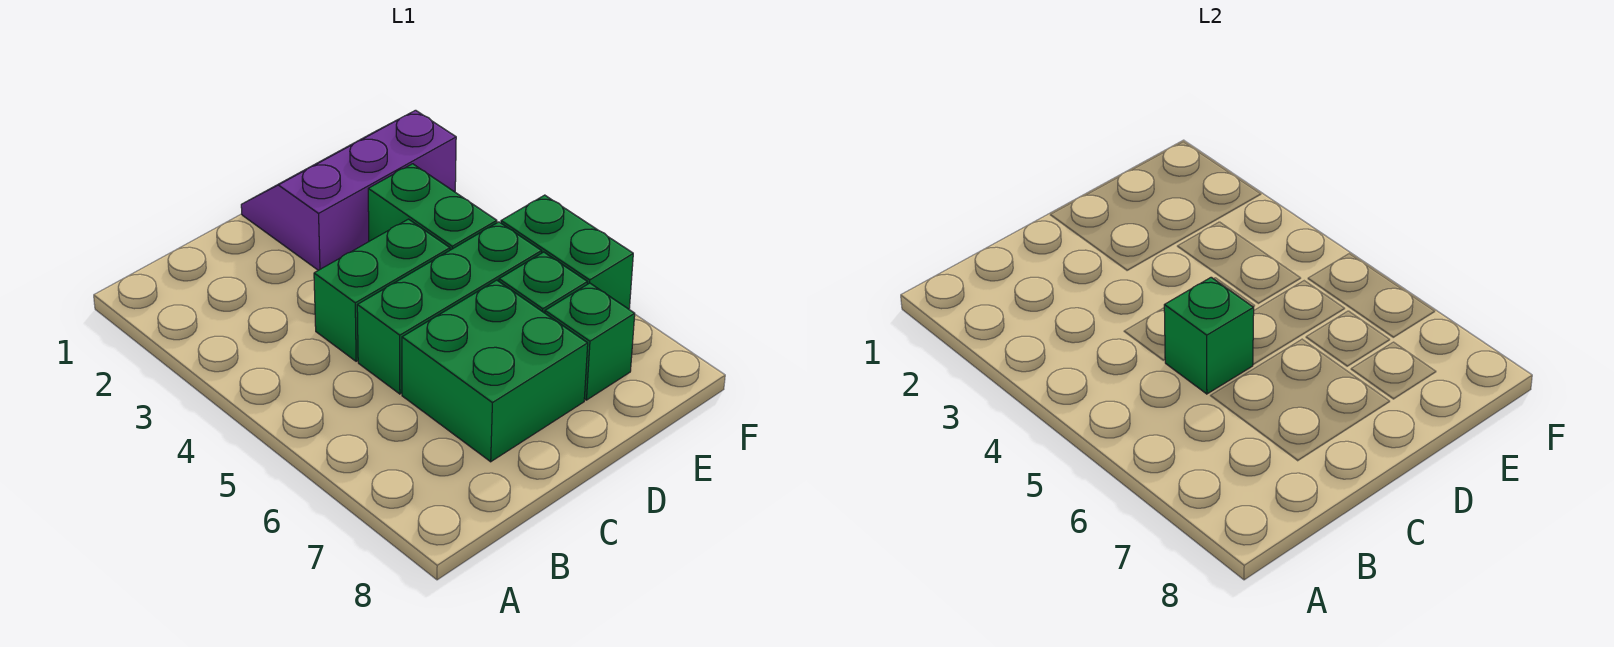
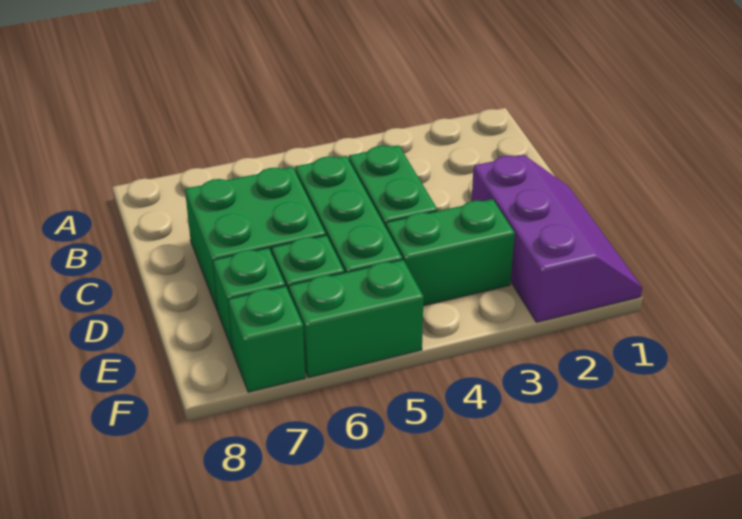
green 1x1 brick [1164,277,1254,394] -> green 1x1 brick moved to [228,286,305,392]

